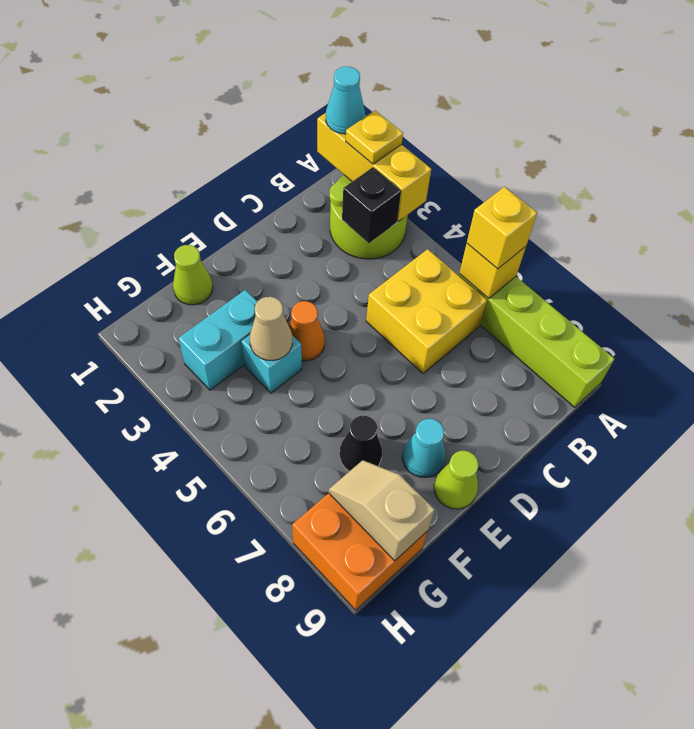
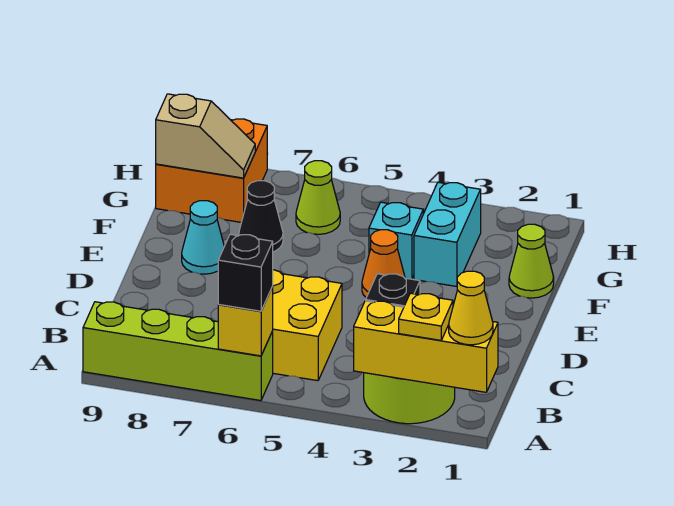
cyan 1x1 cone [326,67,365,134] -> yellow 1x1 cone [449,271,493,345]
yellow 1x1 brick [467,187,537,269] -> black 1x1 brick [218,234,273,311]
lime 1x1 cone [434,451,479,509] -> lime 1x1 cone moved to [296,161,340,234]
tan 1x1 cone [250,297,292,361] -> none

